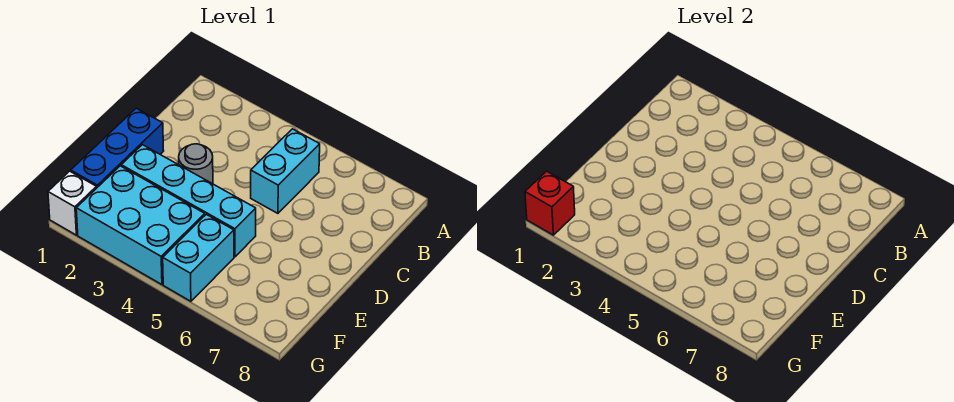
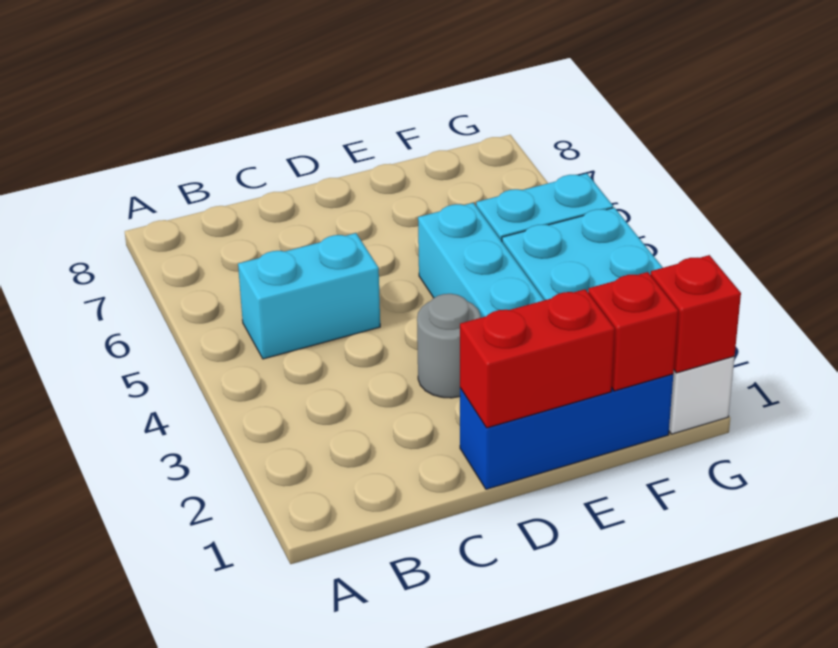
none -> red 1x2 brick [460,289,615,428]
none -> red 1x1 brick [588,272,678,391]

